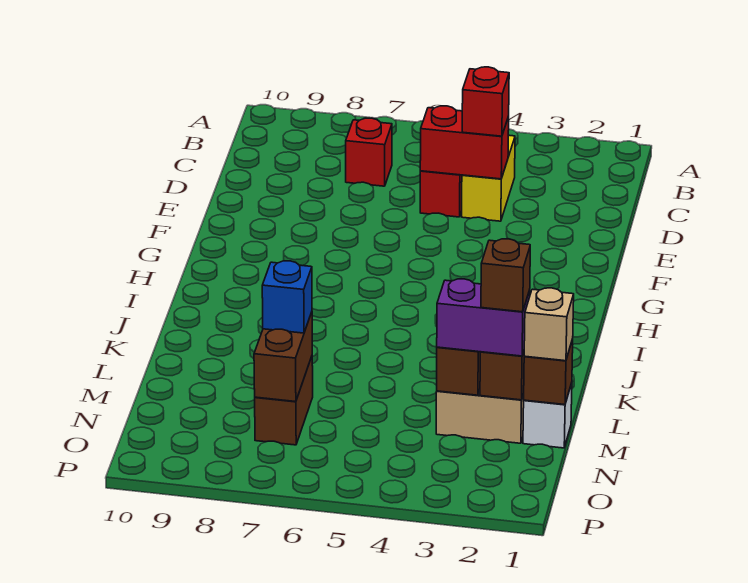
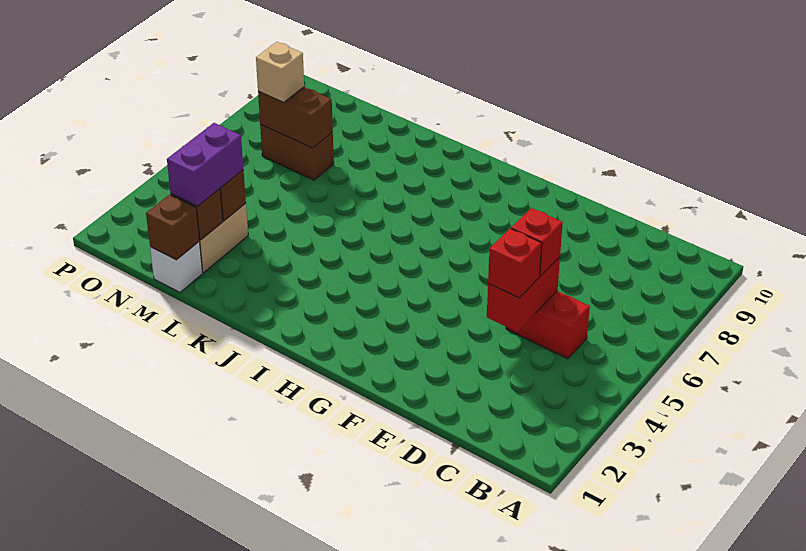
yellow 1x2 brick [462,135,515,221] -> none
red 1x1 brick [346,118,392,186] -> red 1x1 brick moved to [511,208,563,276]
tan 1x1 brick [524,288,574,361] -> tan 1x1 brick moved to [256,42,304,103]
brown 1x1 brick [481,239,530,312] -> none
blue 1x1 brick [262,261,312,333] -> none

